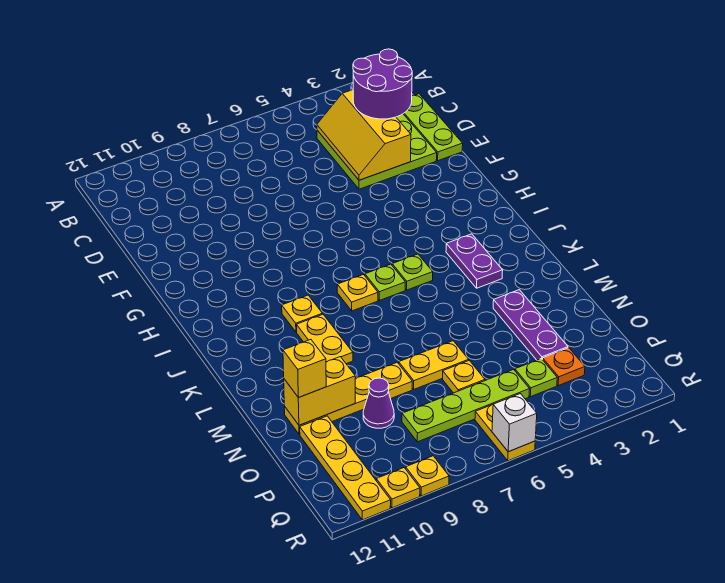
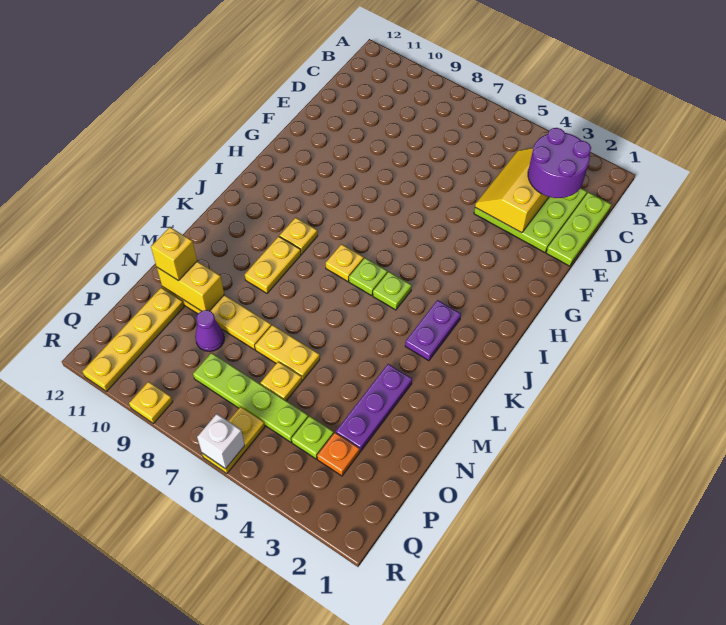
yellow 1x1 plate [376,468,420,508] -> none

